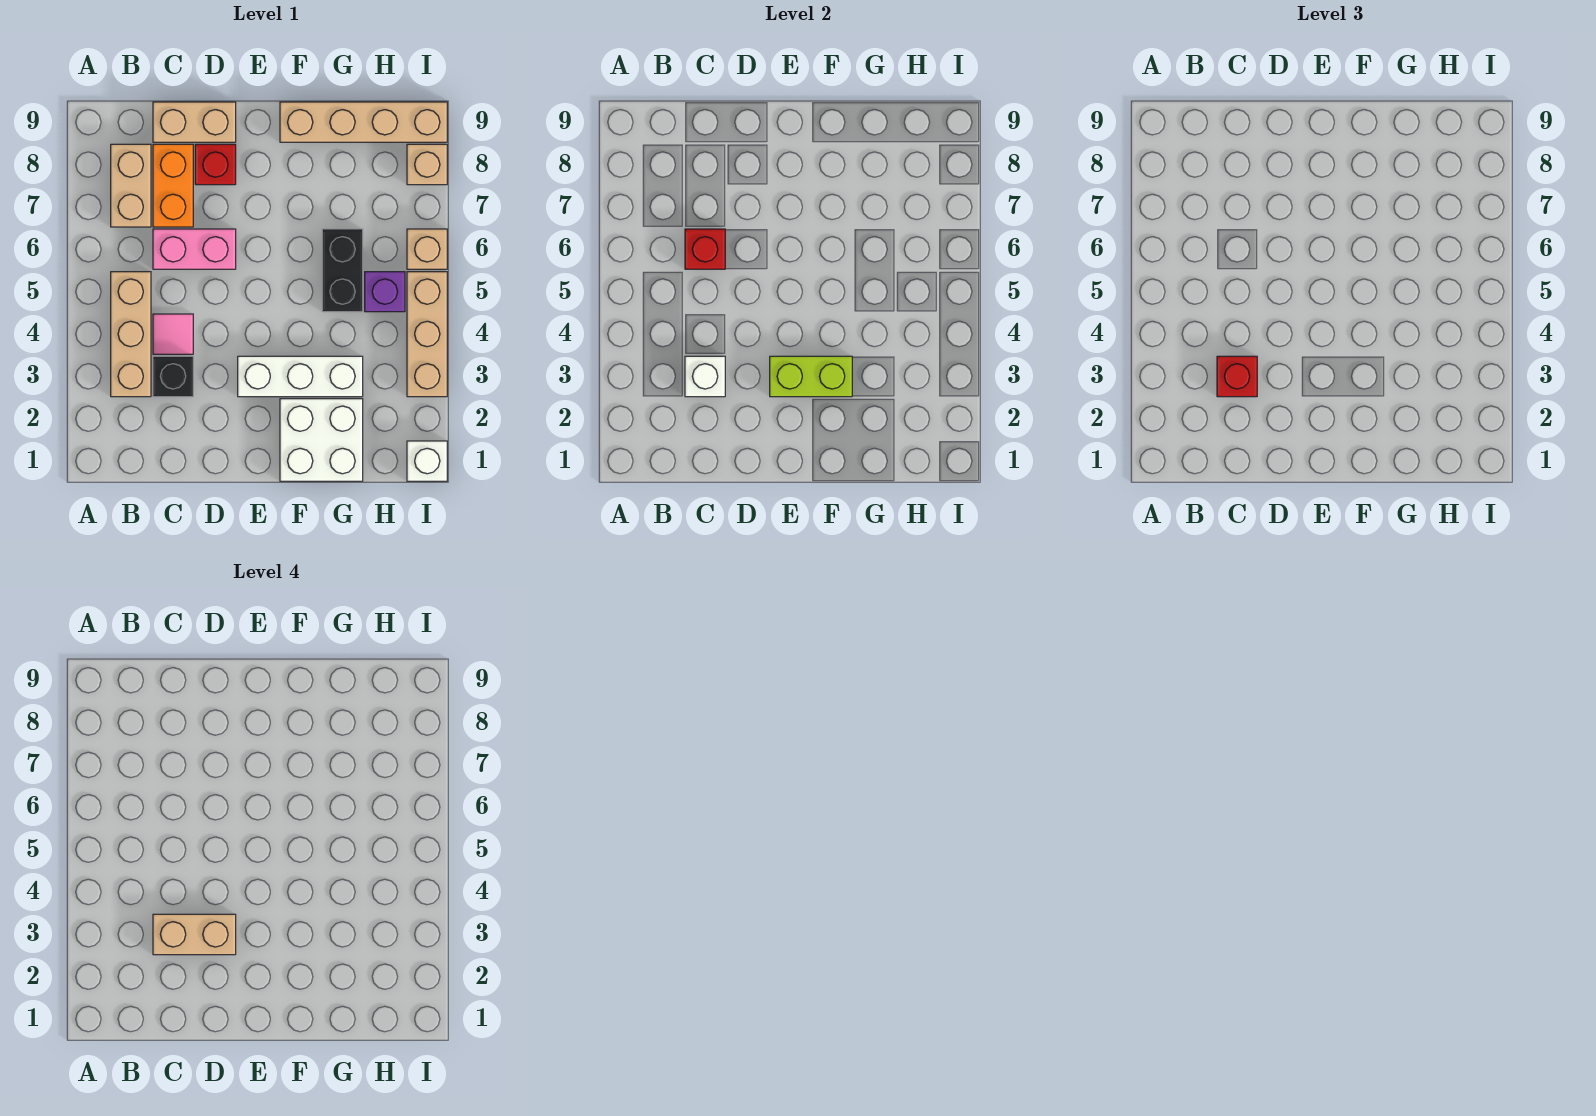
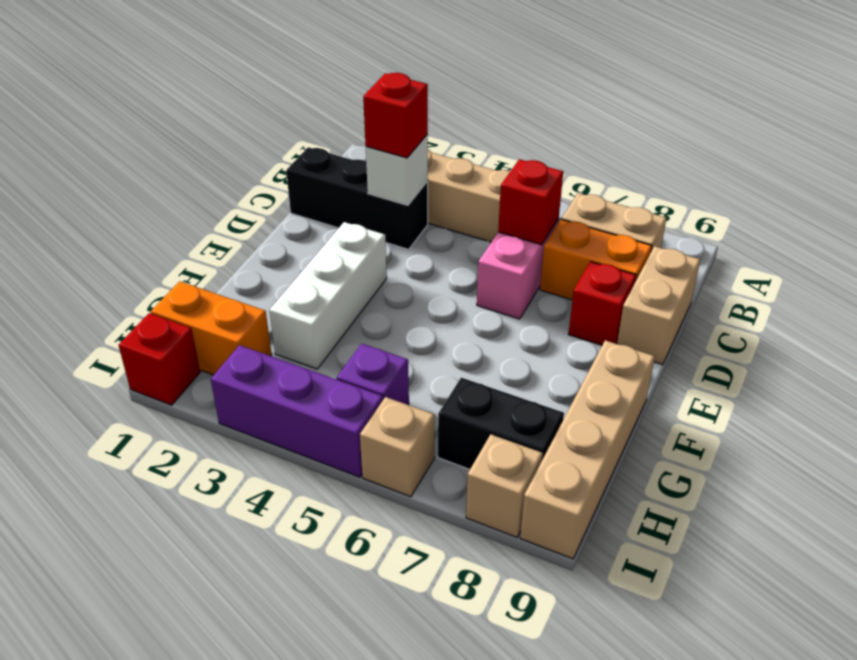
black 1x1 brick [153,356,193,397] -> black 1x3 brick [286,147,428,249]
tan 1x2 brick [153,914,236,955] -> none
pink 1x1 tile [153,314,193,354] -> none
lime 1x2 brick [770,356,852,397] -> none
white 2x2 brick [280,399,363,481] -> none
black 1x2 brick [322,229,363,312] -> black 1x2 brick moved to [438,378,564,469]
none -> orange 1x2 brick [151,281,272,375]
white 1x1 brick [407,441,447,481] -> red 1x1 brick [119,313,200,405]
tan 1x3 brick [407,272,447,397] -> purple 1x3 brick [211,345,383,477]

